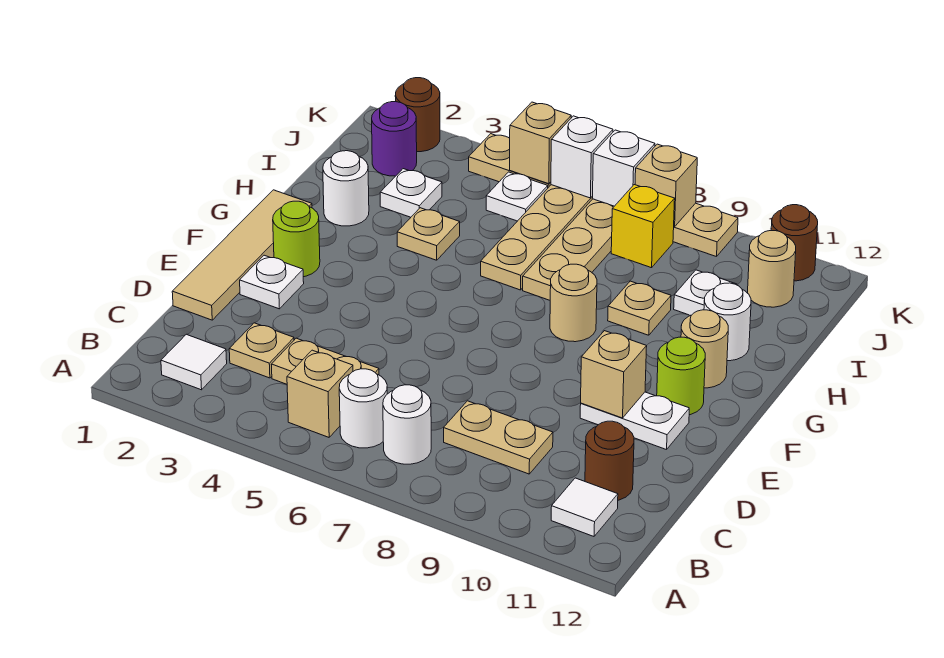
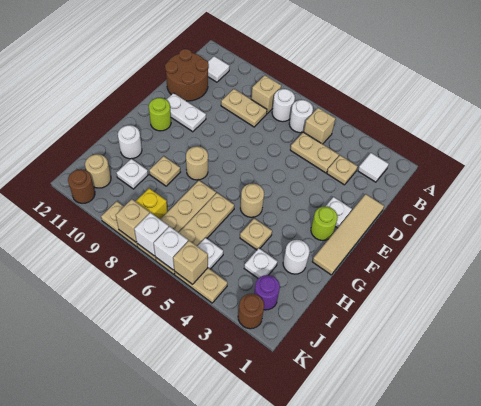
brown 1x1 round brick [585,421,634,500] -> brown 2x2 round brick [165,49,209,101]
tan 1x1 brick [581,331,647,418] -> tan 1x1 brick moved to [251,75,281,114]
tan 1x1 round brick [681,310,728,388] -> tan 1x1 round brick moved to [240,184,264,217]

